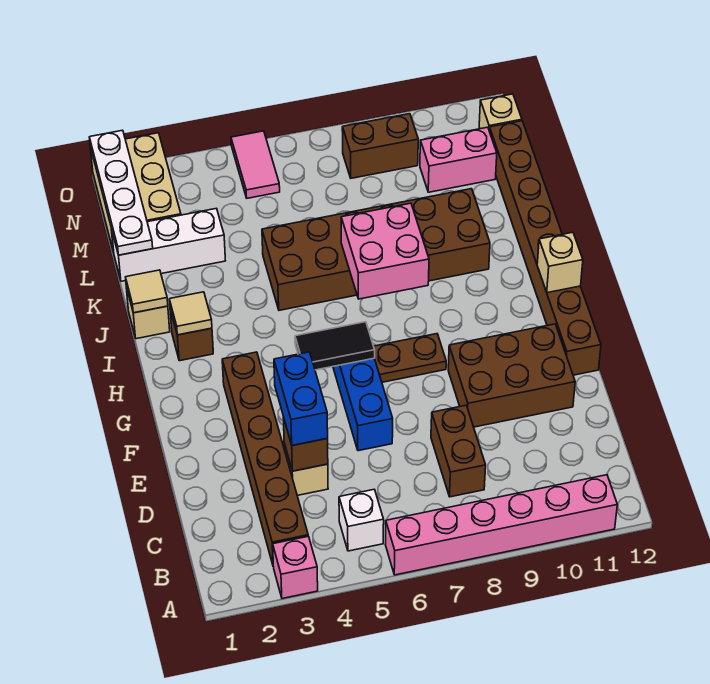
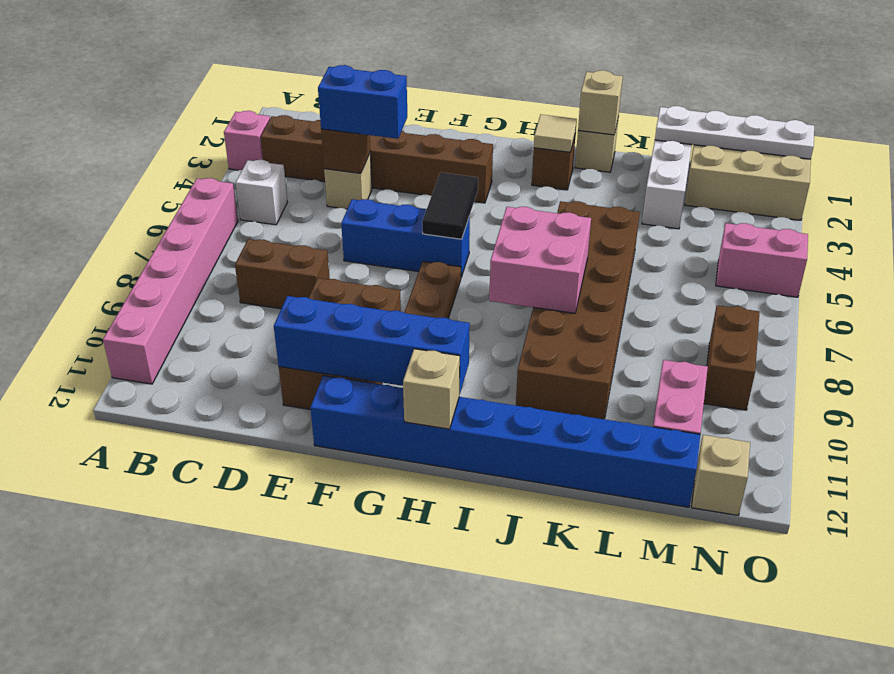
none -> blue 1x4 brick [274,296,470,394]
brown 1x8 brick [489,121,601,375] -> blue 1x8 brick [310,376,700,507]
tan 1x1 tile [126,270,168,313] -> tan 1x1 brick [578,70,623,135]
pink 1x2 tile [231,131,280,198] -> pink 1x2 brick [716,223,808,297]

